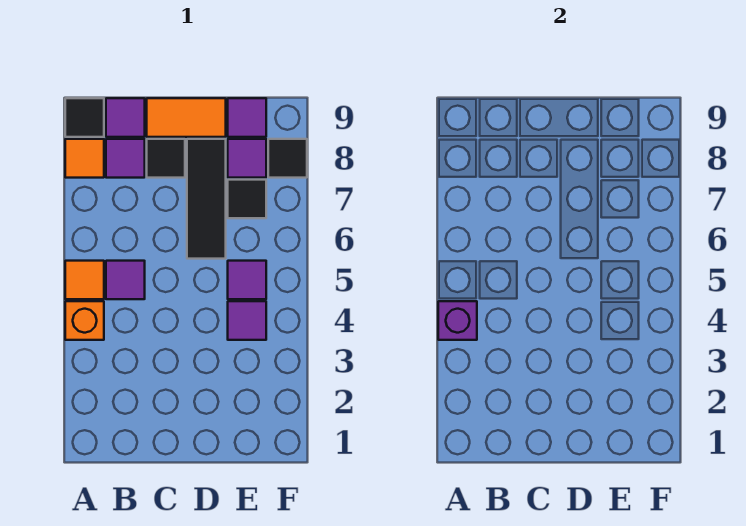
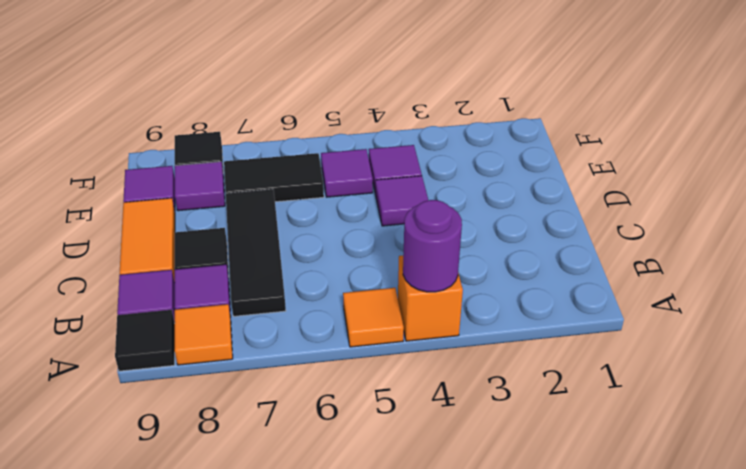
purple 1x1 brick [438,301,477,340] -> purple 1x1 round brick [403,200,462,292]
purple 1x1 tile [106,261,145,299] -> purple 1x1 tile moved to [375,176,428,226]
black 1x3 tile [187,139,226,259] -> black 1x3 tile turned to [226,189,286,316]
black 1x1 tile [228,180,266,218] -> black 1x2 tile [224,153,324,202]

